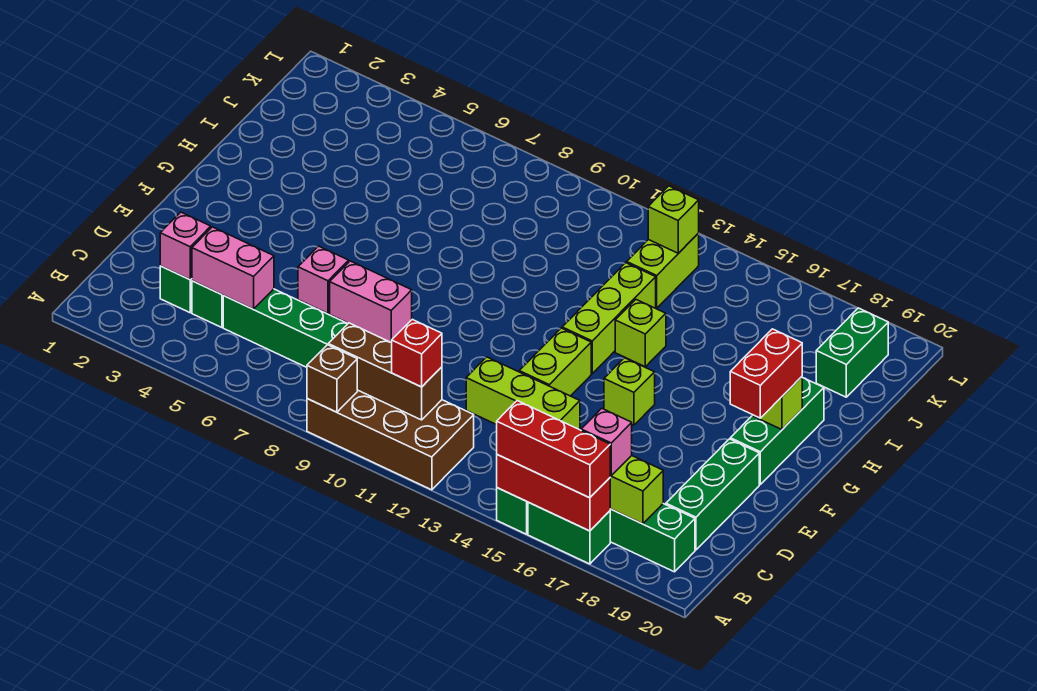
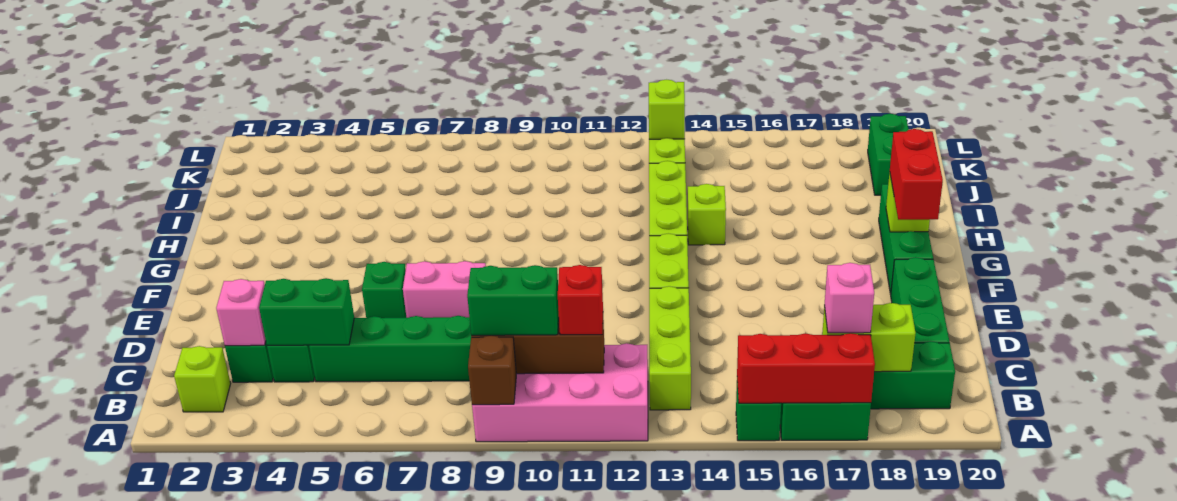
brown 2x4 brick [307,390,474,490] -> pink 2x4 brick [472,343,648,442]
red 1x3 brick [497,401,610,498] -> none
none -> green 1x2 brick [467,265,559,335]
pink 1x2 brick [192,227,274,309] -> green 1x2 brick [259,278,354,345]
lime 1x3 brick [466,357,580,430] -> lime 1x3 brick turned to [649,286,691,410]
pink 1x1 brick [298,246,349,313] -> green 1x1 brick [362,262,407,318]
lime 1x1 brick [604,358,655,425] -> lime 1x1 brick moved to [174,346,231,412]

